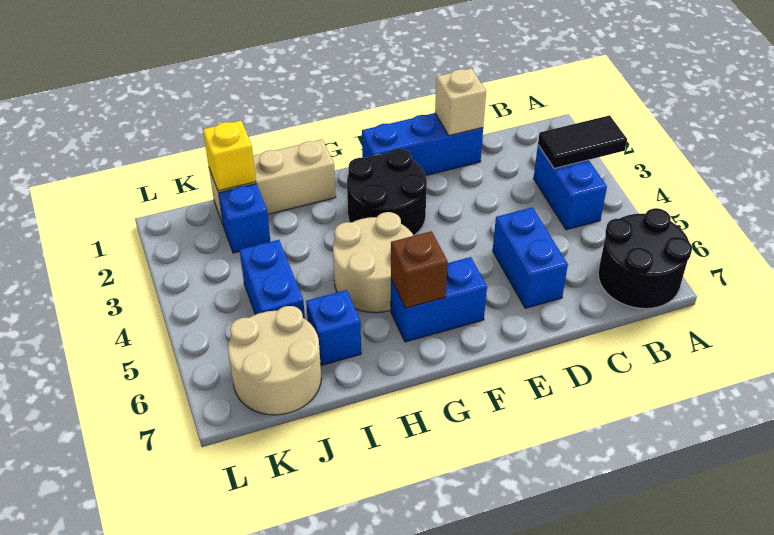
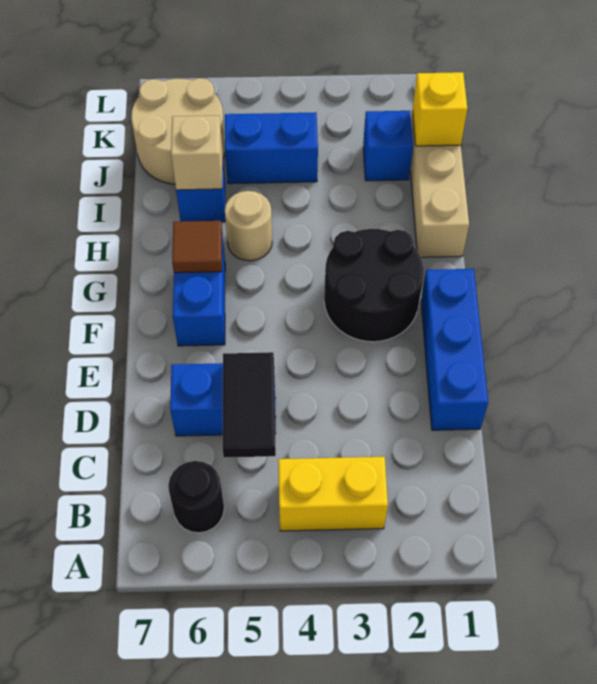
black 1x2 tile [538,115,627,168] -> black 1x2 tile moved to [223,352,276,458]
black 2x2 round brick [598,208,692,309] -> black 1x1 round brick [168,461,224,533]
blue 1x2 brick [533,145,607,230] -> yellow 1x2 brick [278,457,388,531]
tan 1x1 brick [435,68,486,135] -> tan 1x1 brick moved to [171,116,223,190]
tan 2x2 round brick [333,212,414,313] -> tan 1x1 round brick [225,191,272,261]
brown 1x1 brick [391,231,448,308] -> brown 1x1 tile [172,221,222,273]

